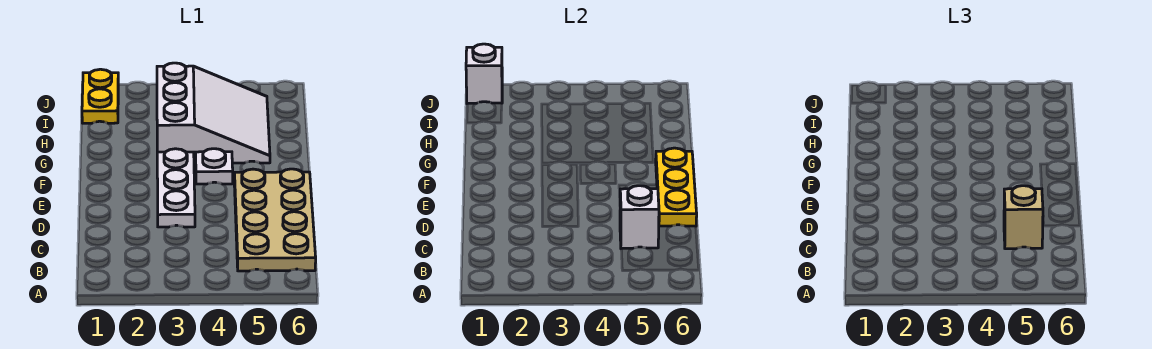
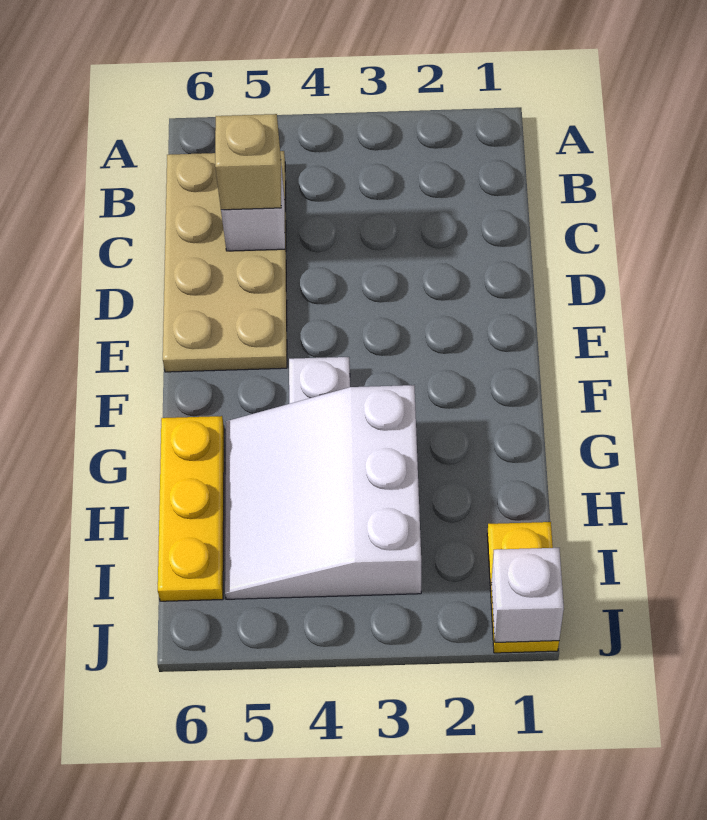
white 1x3 plate [157,149,195,227] -> none
yellow 1x3 plate [656,148,697,226] -> yellow 1x3 plate moved to [158,416,224,601]

